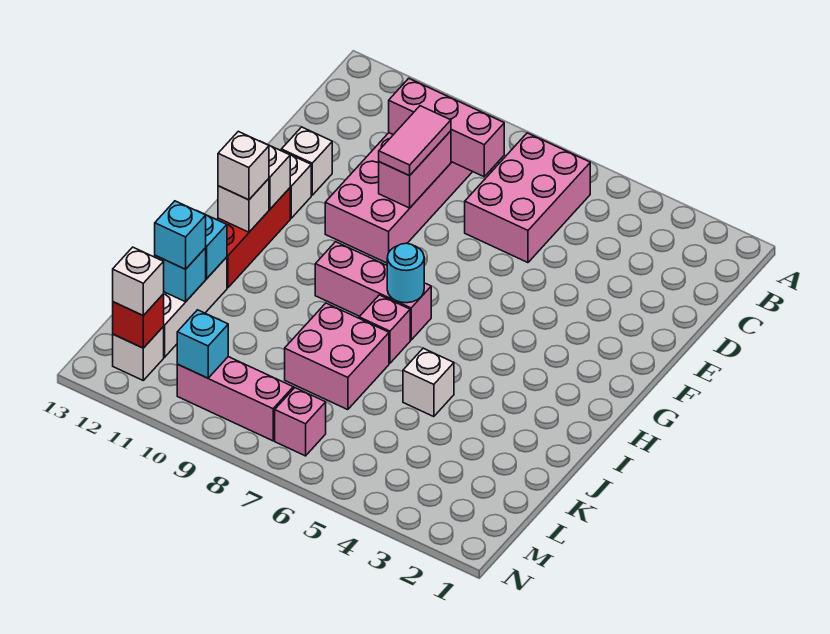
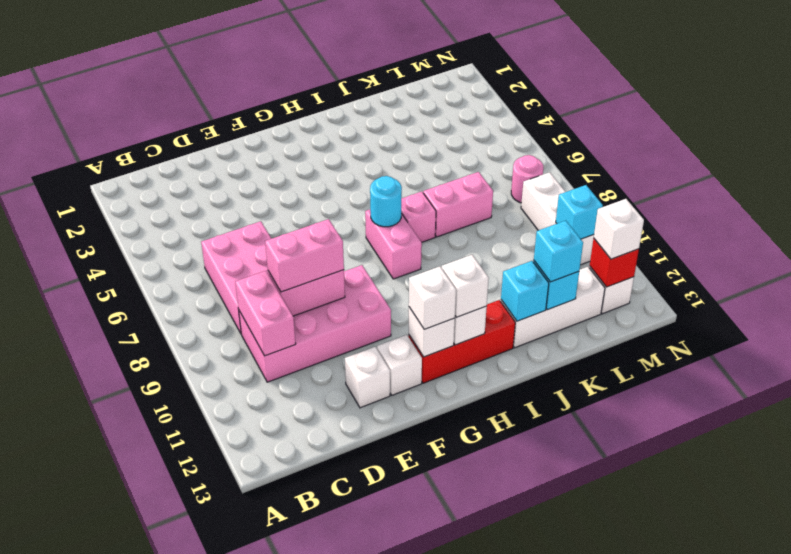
pink 2x3 brick [465,133,590,263] -> pink 2x3 brick turned to [201,221,271,333]
pink 1x3 brick [389,78,504,177] -> pink 1x2 brick [235,271,296,356]
pink 1x2 tile [379,106,451,176] -> pink 1x2 brick [265,219,344,292]
pink 1x3 brick [315,242,431,340] -> pink 1x2 brick [365,210,422,279]
white 1x1 brick [403,348,454,417] -> white 1x1 brick moved to [409,266,456,329]
pink 2x2 brick [285,303,389,410] -> pink 1x2 brick [423,172,493,237]
pink 1x1 brick [275,388,326,456] -> pink 1x1 round brick [511,155,543,203]
pink 1x3 brick [177,357,293,441] -> white 1x3 brick [521,172,594,265]

